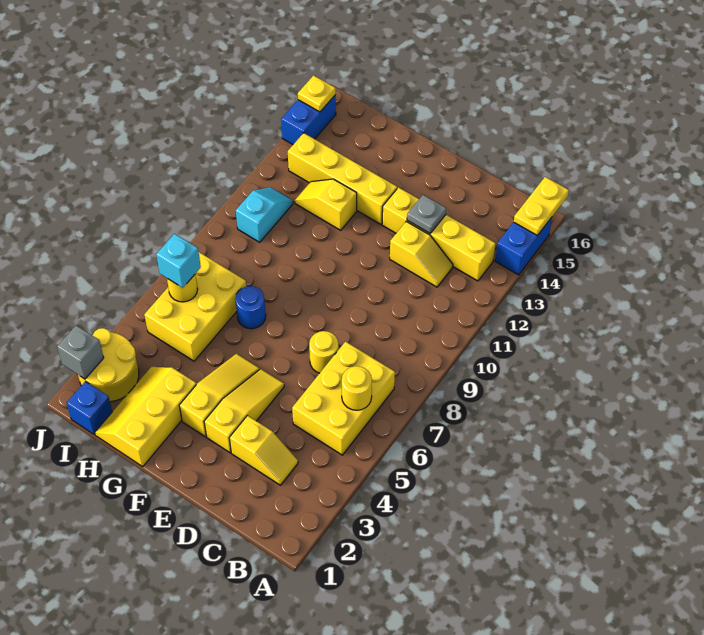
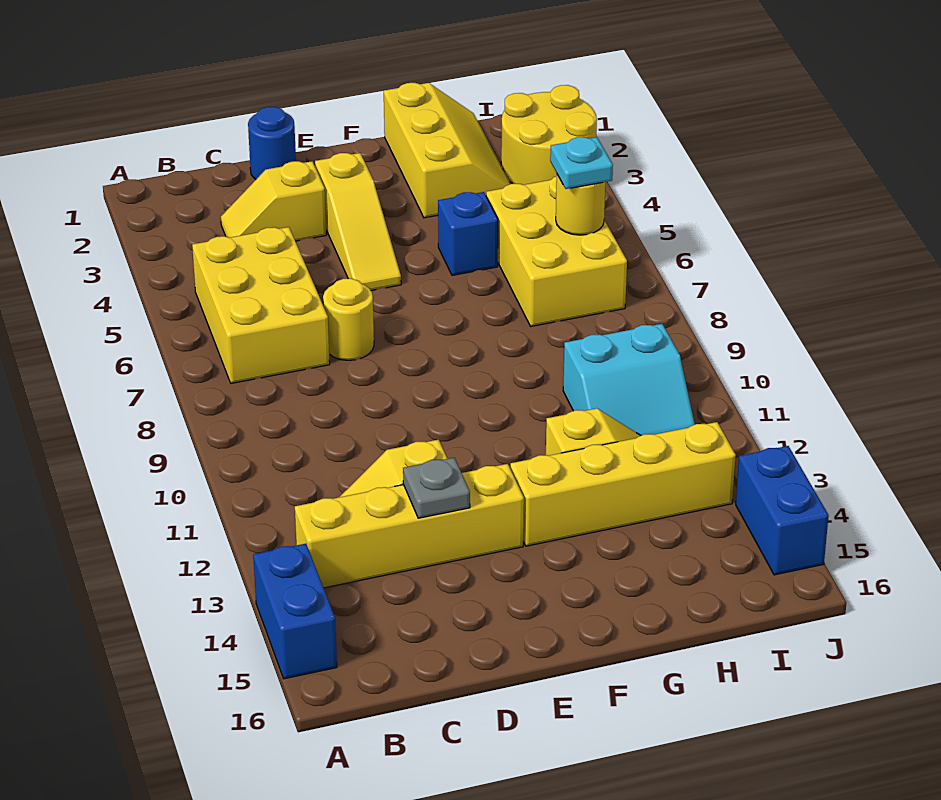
yellow 1x2 plate [514,177,569,235] -> none
yellow 1x1 round brick [342,366,372,410] -> none
yellow 1x3 slope [179,354,260,437] -> none
blue 1x1 round brick [235,286,266,329] -> blue 1x1 round brick moved to [248,107,296,179]
blue 1x1 brick [67,381,112,434] -> blue 1x1 brick moved to [438,192,498,275]
cyan 1x1 brick [156,234,201,288] -> cyan 1x1 plate [550,137,613,189]
cyan 1x2 slope [236,187,293,242] -> cyan 2x2 slope [563,324,695,436]
grey 1x1 brick [57,325,104,379] -> none
yellow 1x1 plate [298,75,336,112] -> none

